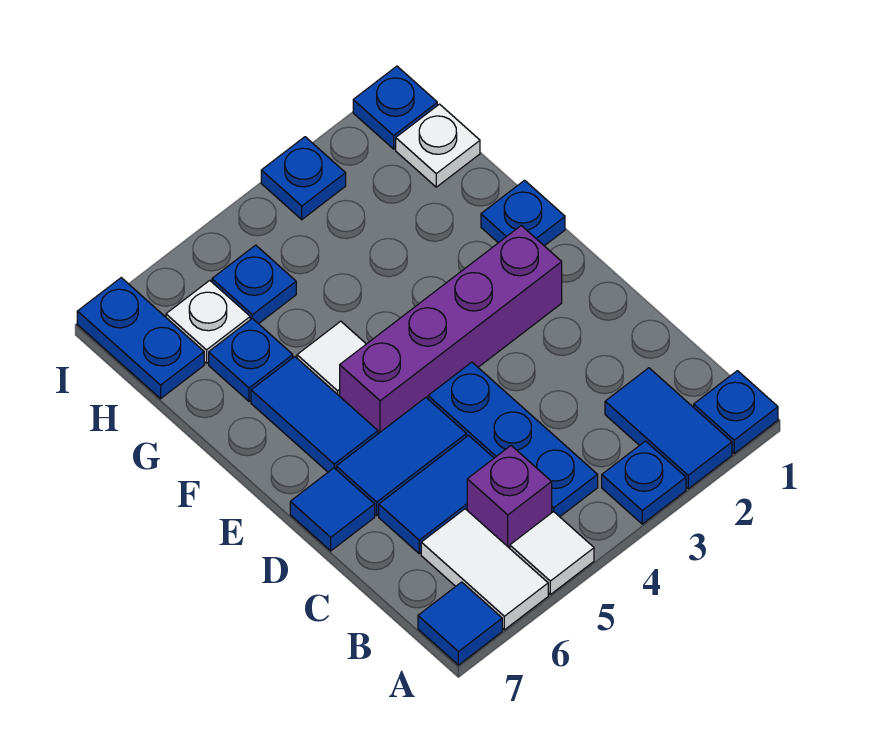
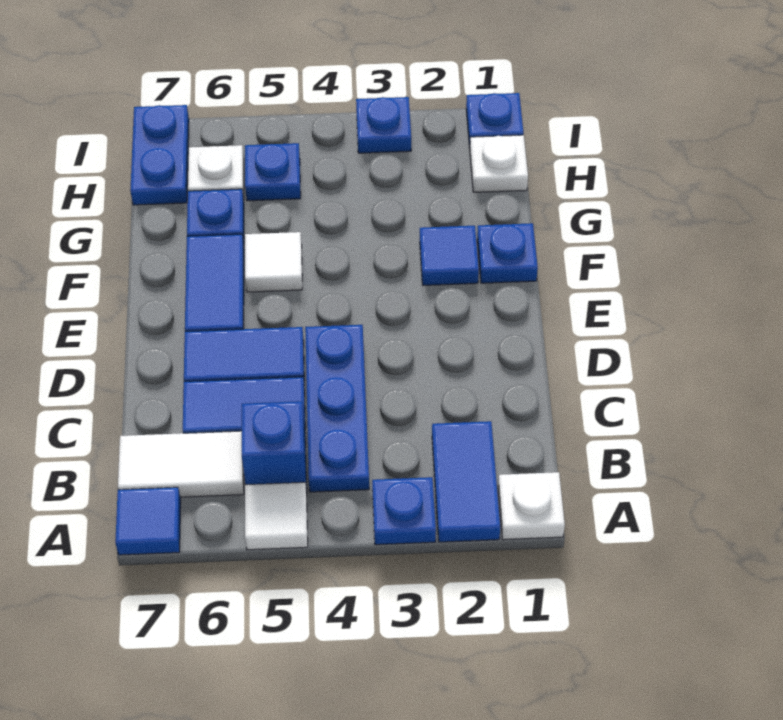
blue 1x1 plate [694,371,778,453] -> white 1x1 plate [498,472,565,540]
white 1x2 tile [421,509,548,630] -> white 1x2 tile turned to [118,431,244,497]
purple 1x1 brick [467,446,552,548] -> blue 1x1 brick [242,401,307,492]
blue 1x1 tile [290,468,375,551] -> blue 1x1 tile moved to [420,226,479,285]
purple 1x4 brick [340,226,562,434] -> none

